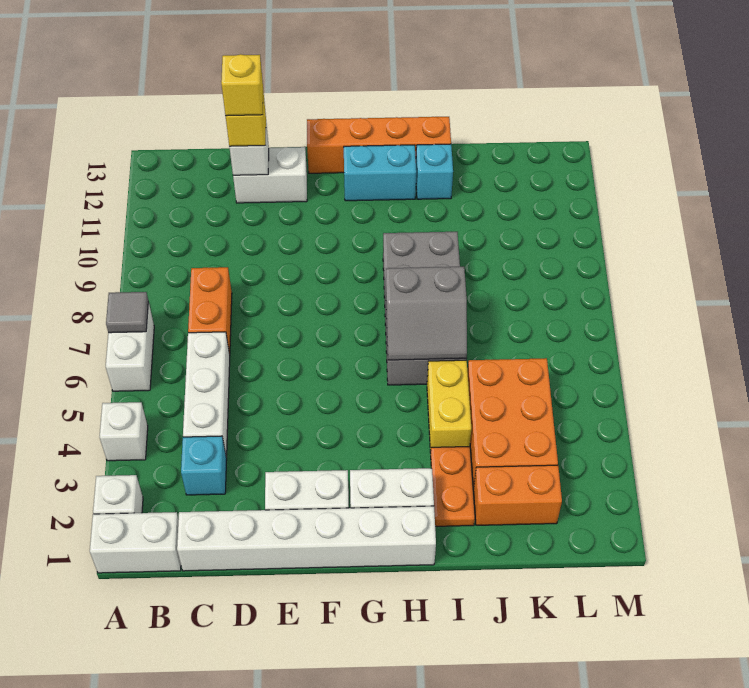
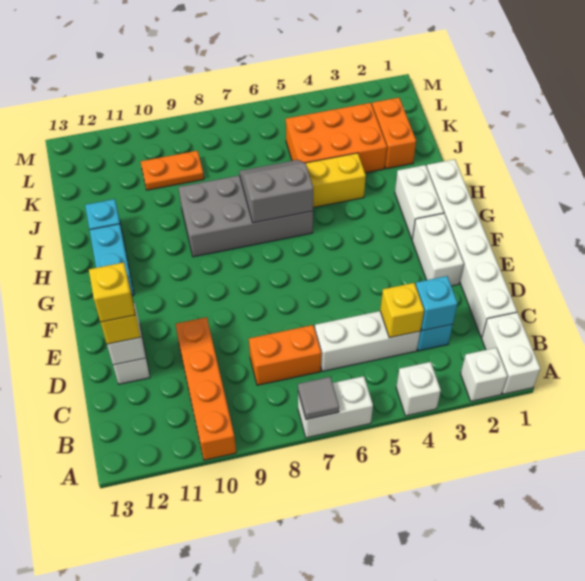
none -> cyan 1x1 brick [415,276,458,331]
none -> yellow 1x1 brick [380,283,424,338]
orange 1x4 brick [307,117,451,173] -> orange 1x4 brick moved to [175,317,236,460]
grey 2x2 slope [386,267,467,360] -> grey 2x2 slope turned to [239,160,313,223]
orange 1x2 plate [431,447,475,526] -> orange 1x2 plate moved to [141,151,204,190]

